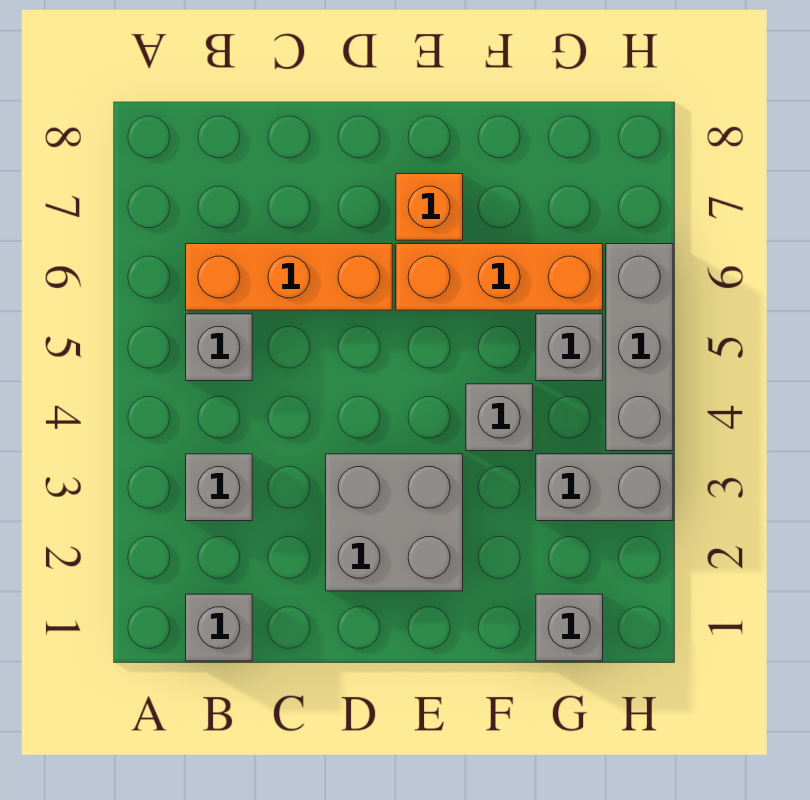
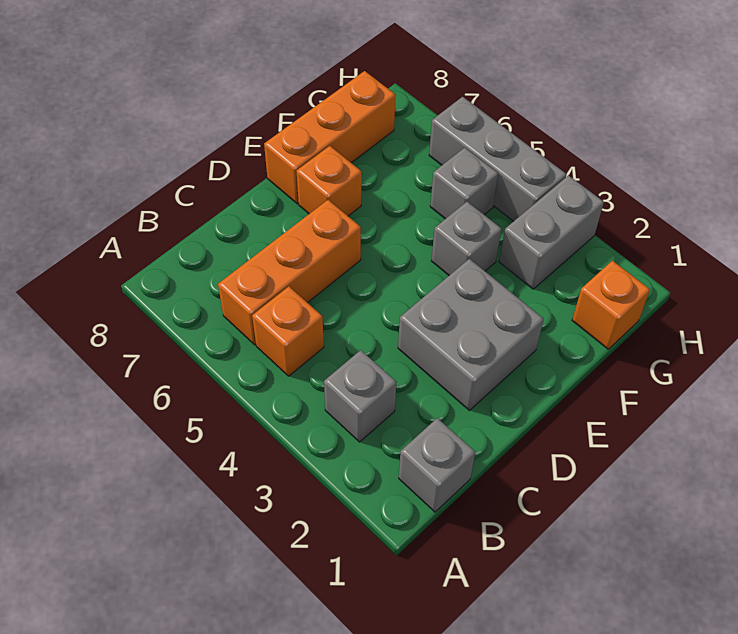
grey 1x1 brick [186,314,252,381] -> orange 1x1 brick [252,286,324,376]
orange 1x3 brick [396,244,603,310] -> orange 1x3 brick moved to [264,71,395,204]
grey 1x1 brick [536,594,603,661] -> orange 1x1 brick [572,261,650,349]

